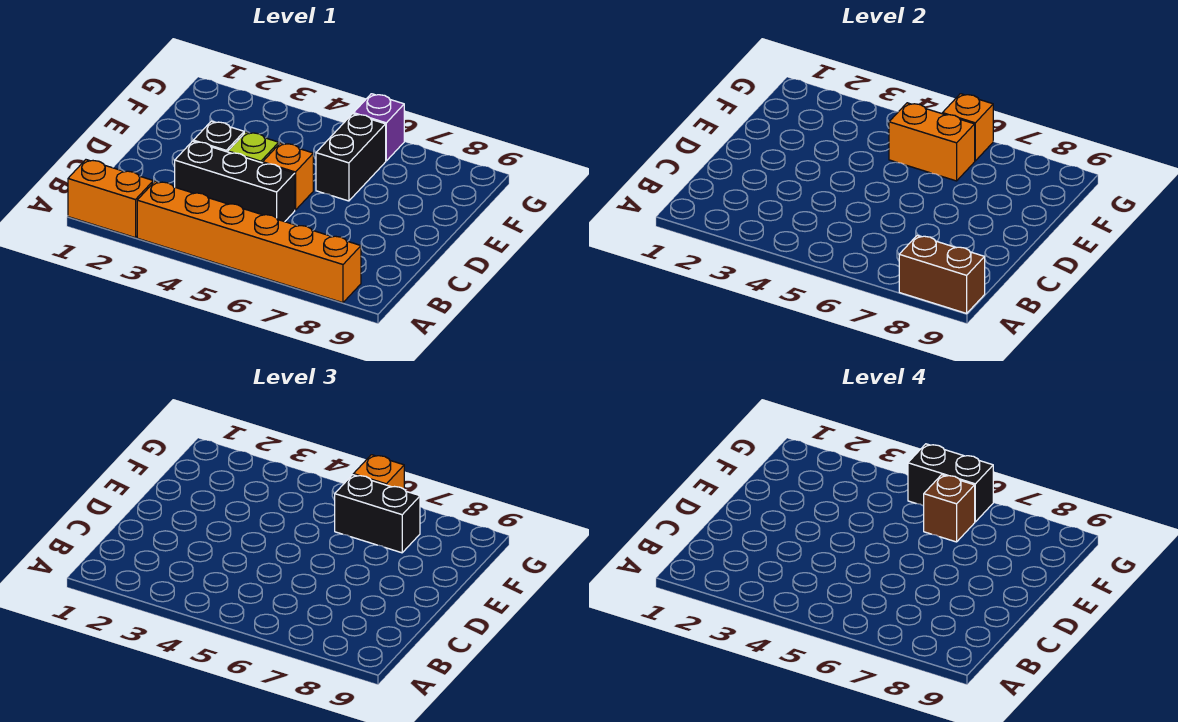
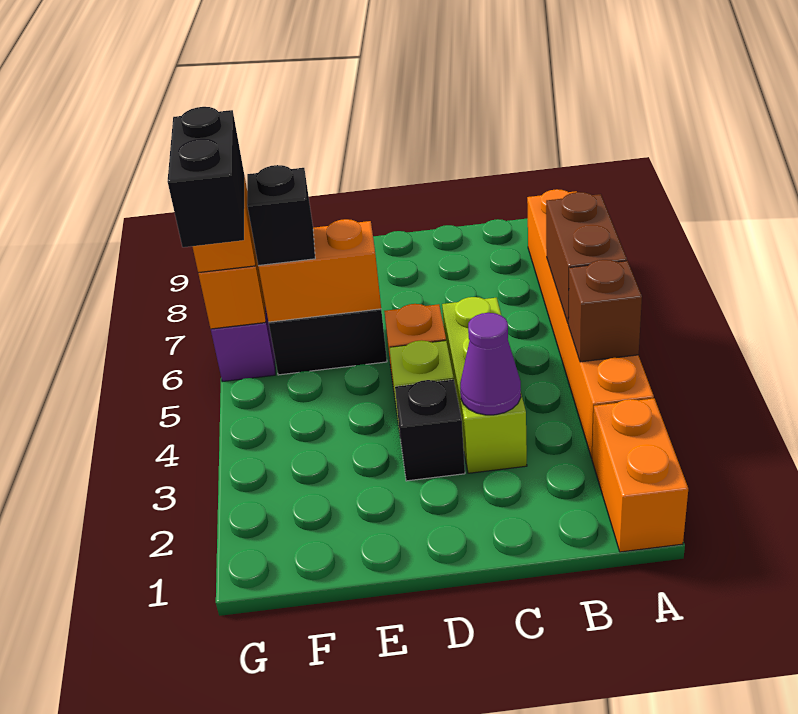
brown 1x2 brick [899,235,985,313] -> brown 1x2 brick moved to [546,192,627,323]
black 1x3 brick [175,141,295,222] -> lime 1x3 brick [442,297,527,473]
none -> purple 1x1 cone [460,313,521,415]
orange 1x2 brick [889,103,975,181] -> orange 1x2 brick turned to [258,219,381,322]
black 1x2 brick [335,475,420,553] -> black 1x1 brick [247,165,315,266]
brown 1x1 brick [924,475,975,542] -> brown 1x1 brick moved to [568,260,642,362]

